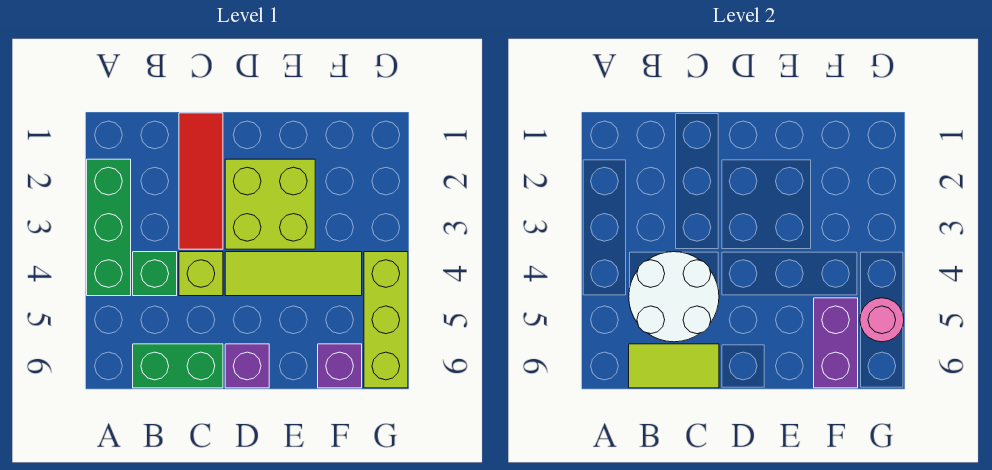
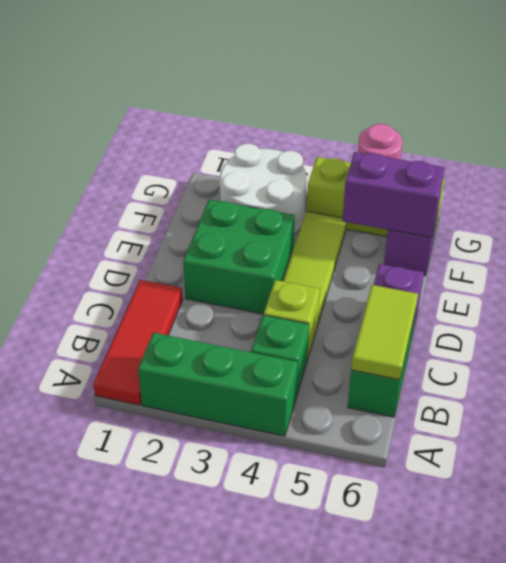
white 2x2 round brick [629,252,719,342] -> white 2x2 round brick moved to [220,144,306,235]
red 1x3 tile [179,113,223,249] -> red 1x3 tile turned to [93,280,183,405]
lime 2x2 brick [225,159,315,249] -> green 2x2 brick [183,200,295,314]

